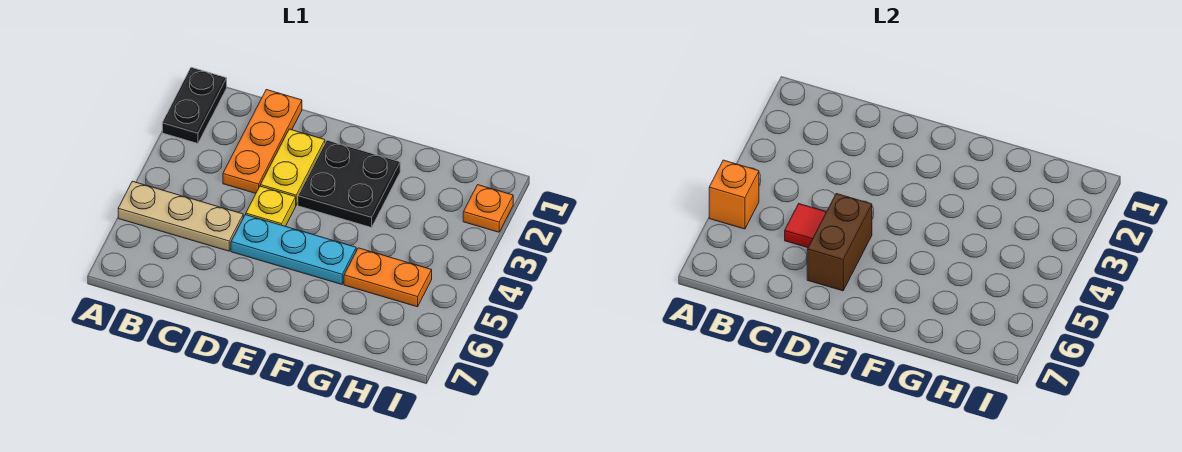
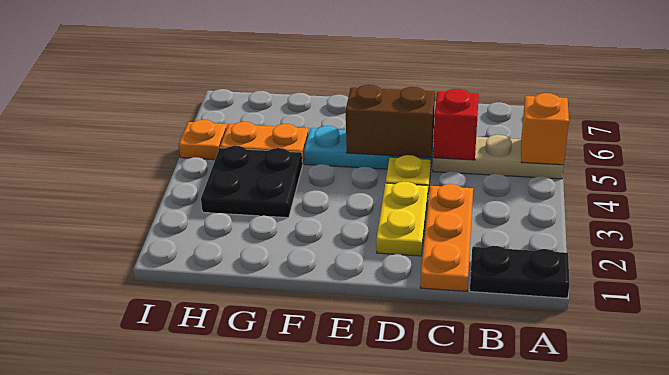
black 1x2 plate [162,67,227,144] -> black 1x2 plate turned to [470,246,570,298]
red 1x1 tile [785,204,826,248] -> red 1x1 brick [433,89,479,160]
brown 1x2 brick [807,194,872,291] -> brown 1x2 brick turned to [346,85,435,158]
black 2x2 plate [298,140,400,228] -> black 2x2 plate moved to [201,146,302,218]
orange 1x1 plate [463,185,513,232] -> orange 1x1 plate moved to [179,120,227,160]

